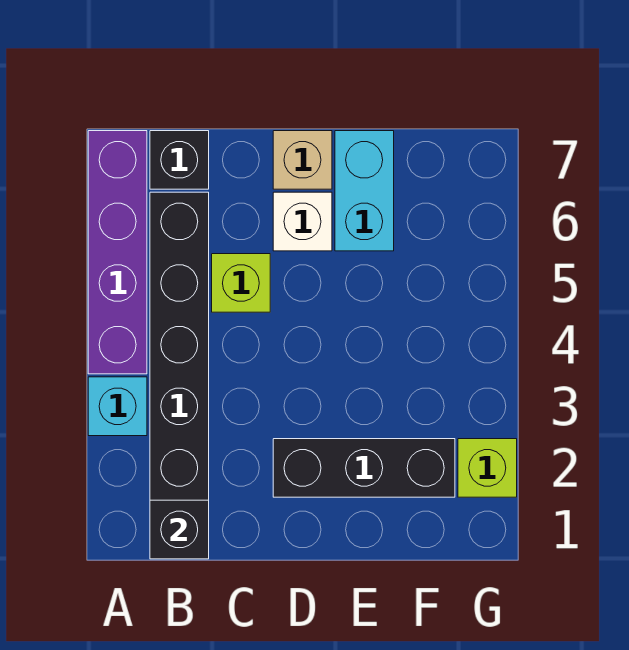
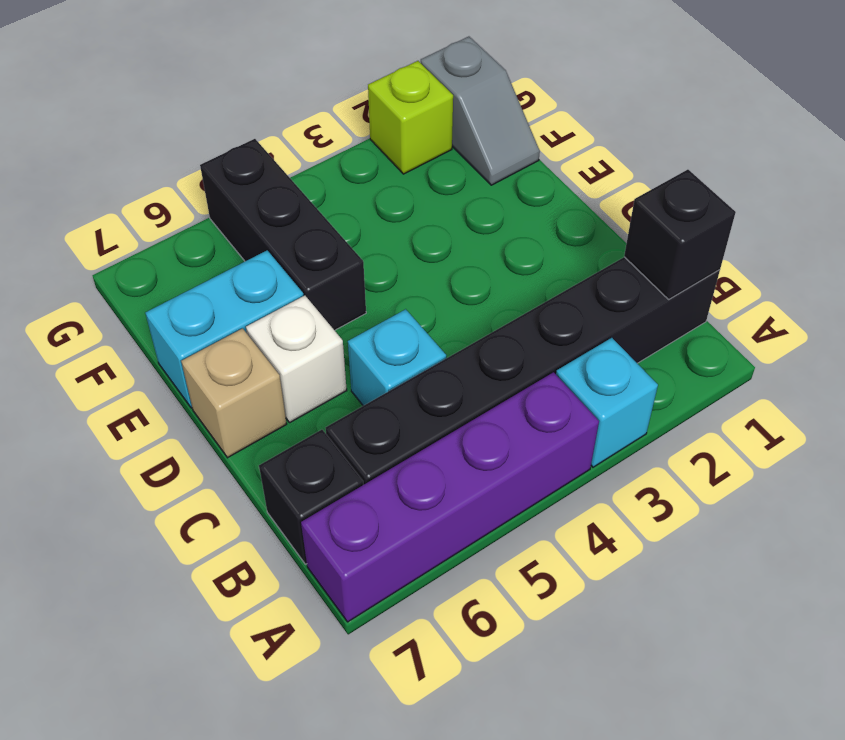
lime 1x1 brick [212,254,270,312] -> cyan 1x1 brick [348,309,446,406]
black 1x3 brick [273,439,455,497] -> black 1x3 brick moved to [200,139,366,330]
none -> grey 1x2 slope [421,37,540,185]

